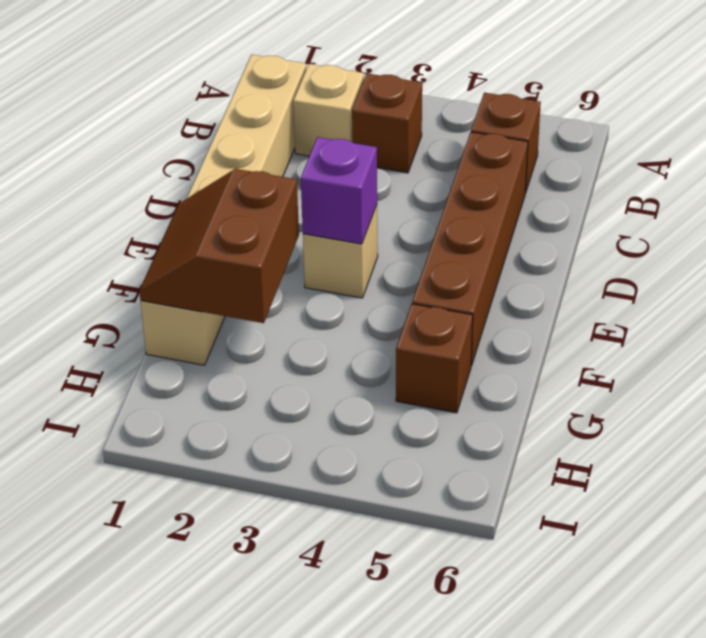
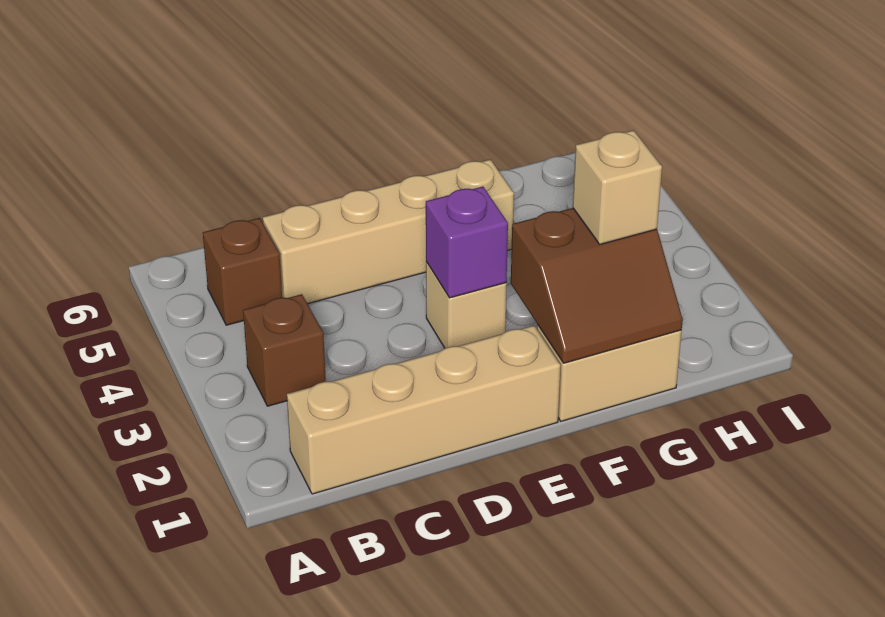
tan 1x1 brick [293,64,364,156] -> tan 1x1 brick moved to [573,130,662,244]
brown 1x4 brick [412,132,528,366] -> tan 1x4 brick [263,159,514,304]
brown 1x1 brick [396,304,473,413] -> none

